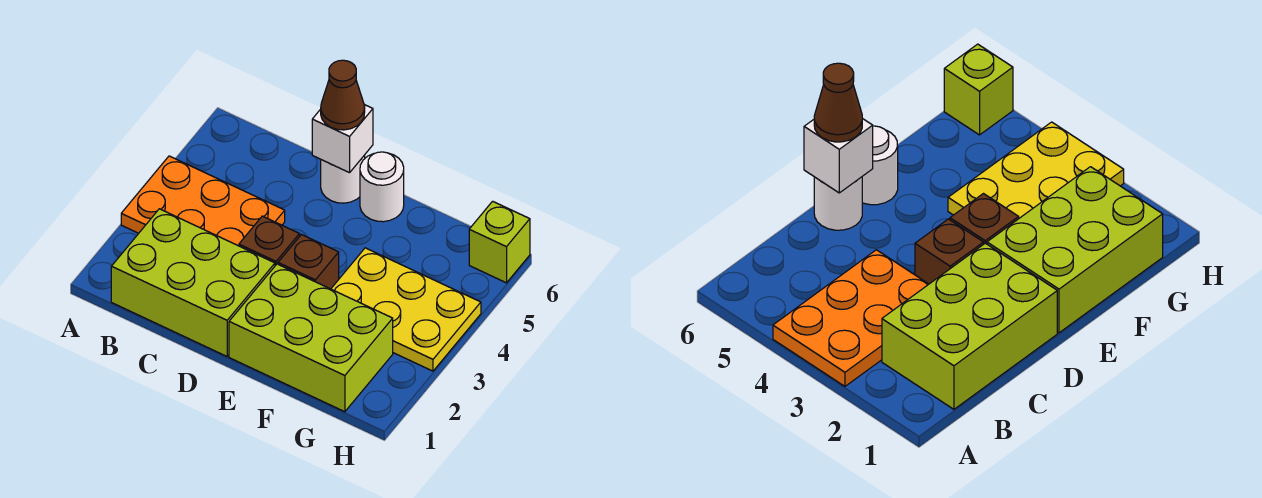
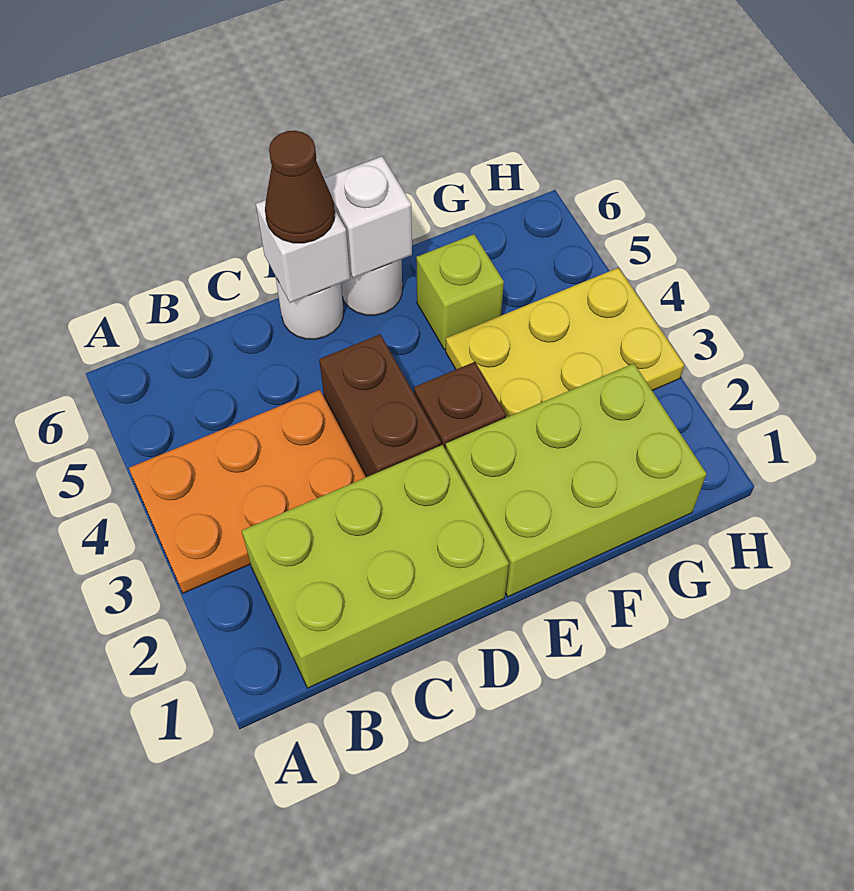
brown 1x1 brick [239,216,300,266] -> brown 1x2 brick [319,334,441,477]
none -> white 1x1 brick [324,157,412,278]
lime 1x1 brick [469,201,530,283] -> lime 1x1 brick moved to [416,234,504,350]

